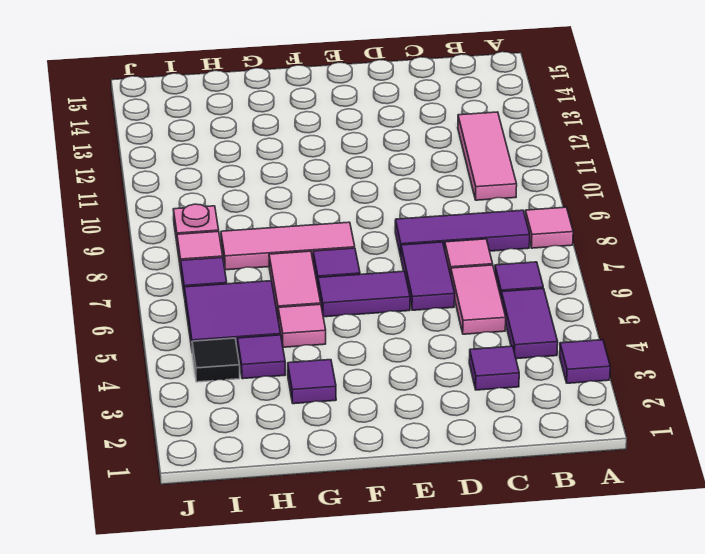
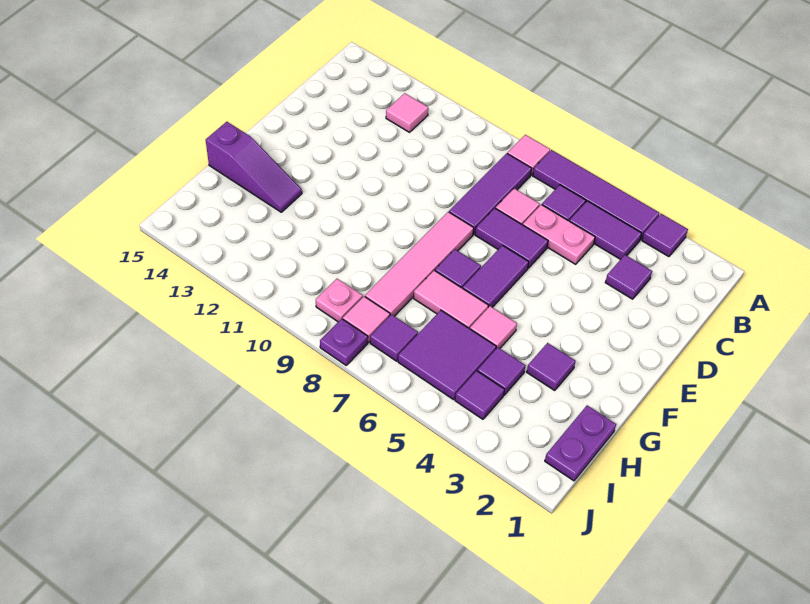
none -> purple 1x4 tile [533,150,659,240]
pink 1x3 tile [458,112,517,200] -> pink 1x1 tile [386,93,428,132]
pink 1x2 tile [451,265,506,334] -> pink 1x2 plate [523,205,595,264]
pink 1x3 tile [221,222,355,270] -> pink 1x4 tile [365,212,474,316]
none -> purple 1x3 slope [206,122,302,212]
none -> purple 1x2 plate [545,405,616,481]
black 1x1 tile [192,338,240,382] -> purple 1x1 tile [455,371,504,419]
none -> purple 1x1 plate [320,319,368,365]

